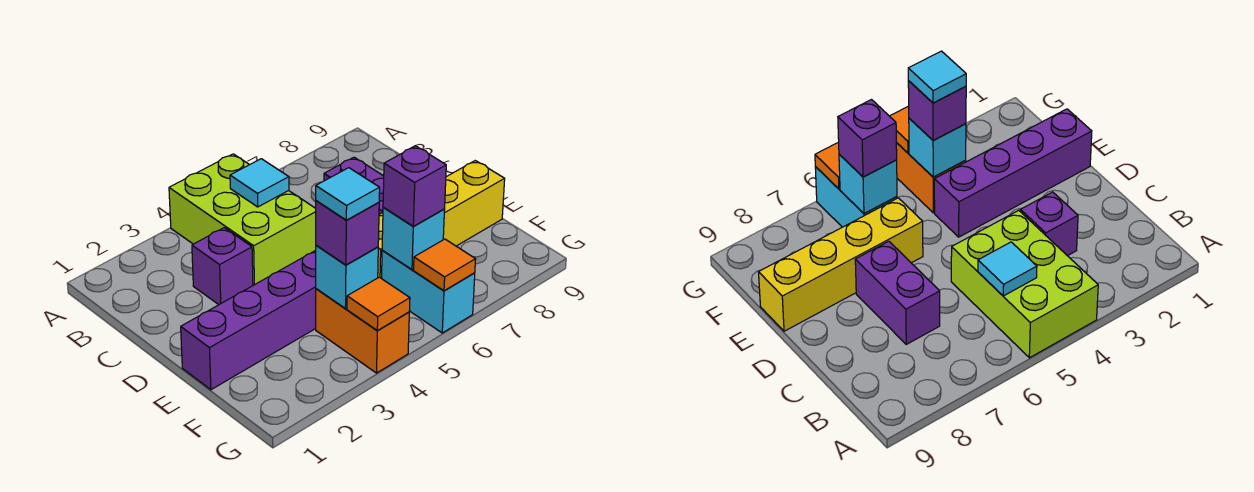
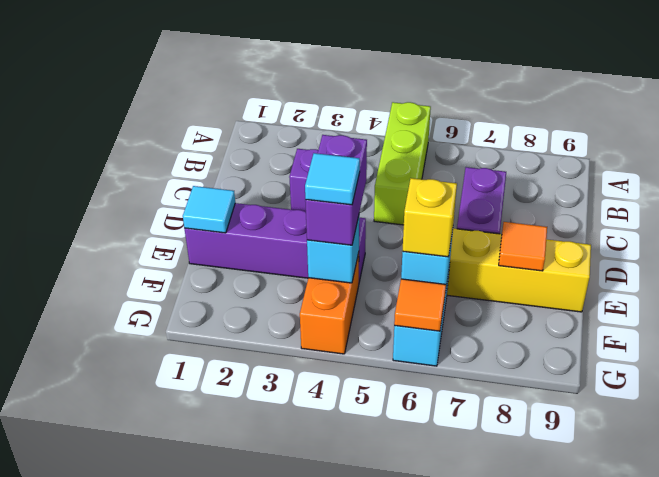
lime 2x3 brick [169,154,316,285] -> lime 1x3 brick [374,102,431,225]
cyan 1x1 tile [230,159,289,207] -> cyan 1x1 tile moved to [183,186,235,233]
purple 1x1 brick [316,201,379,265] -> purple 1x2 brick [305,135,367,245]
purple 1x1 brick [383,146,446,226] -> yellow 1x1 brick [403,178,457,257]
orange 1x1 tile [347,277,410,331] -> orange 1x1 tile moved to [499,222,547,271]

